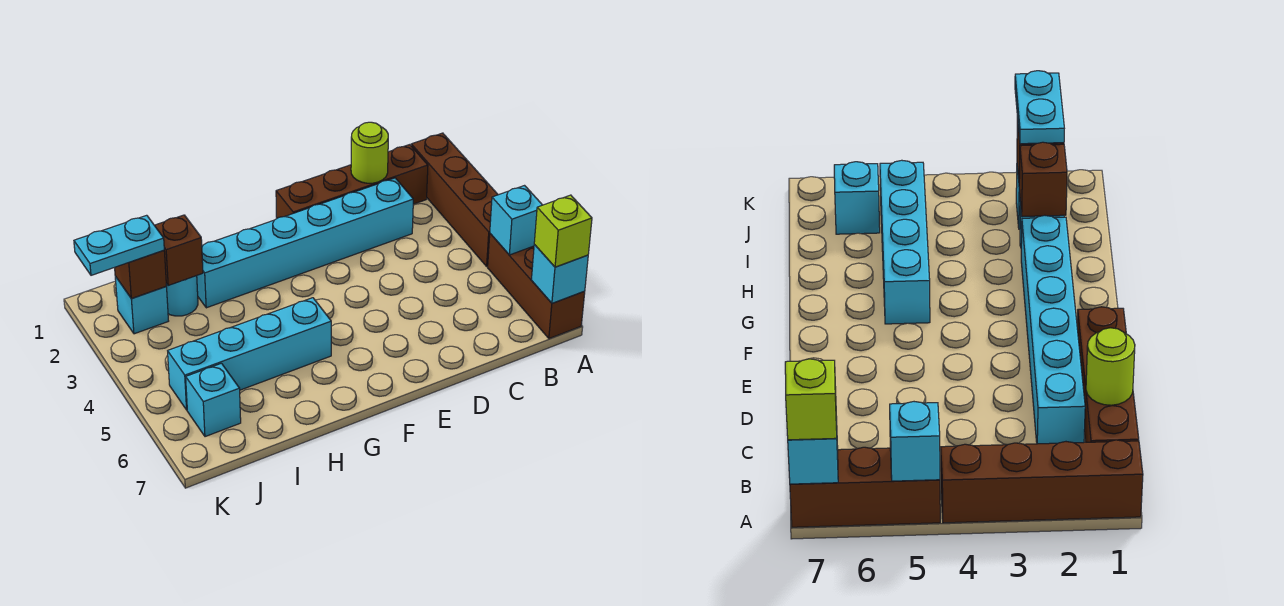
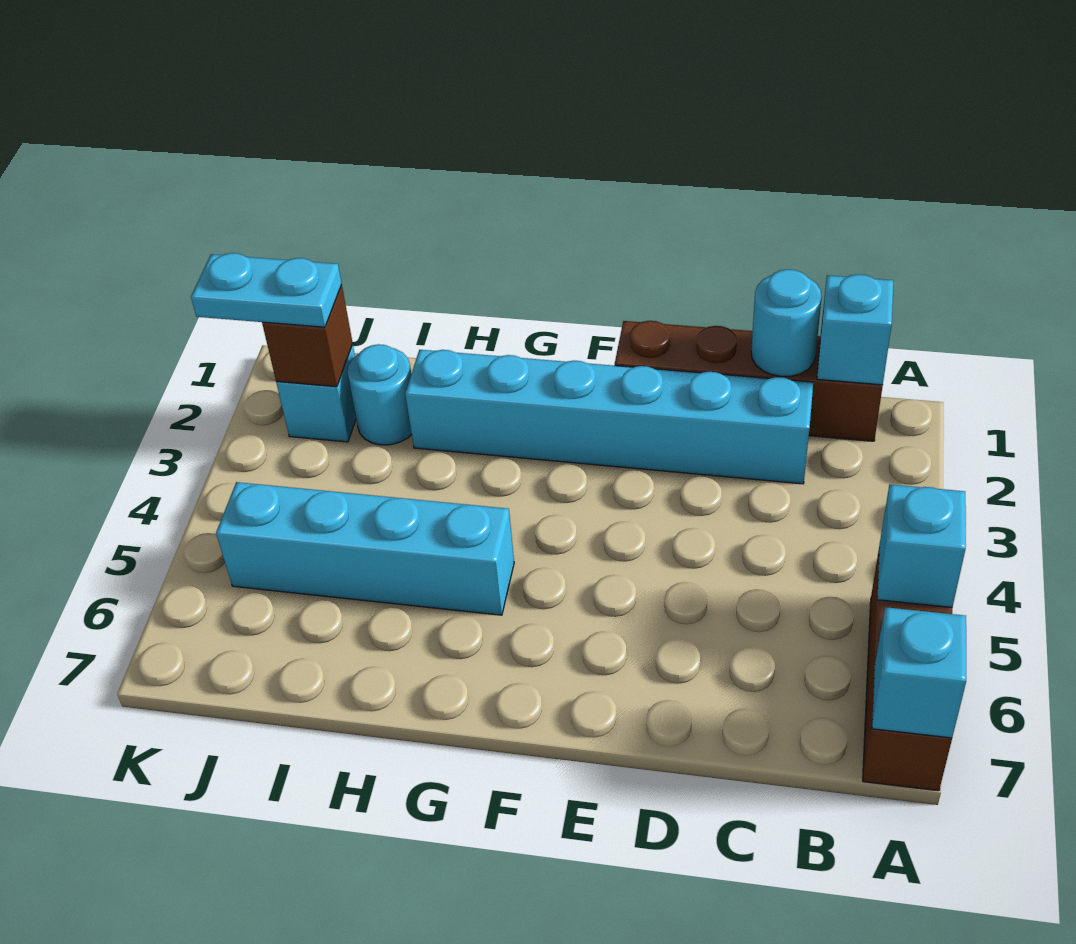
brown 1x4 brick [411,133,498,266] -> none
lime 1x1 brick [534,195,592,267] -> none
lime 1x1 round brick [351,122,388,183] -> cyan 1x1 round brick [751,269,822,376]
brown 1x1 brick [154,215,203,285] -> none
cyan 1x1 brick [186,363,241,437] -> cyan 1x1 brick moved to [817,274,893,385]

